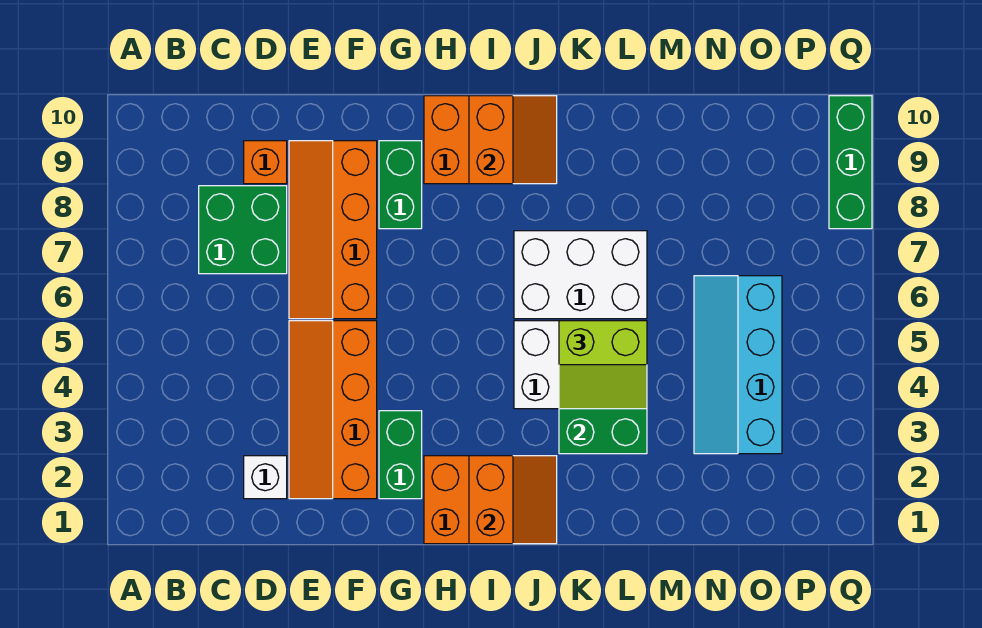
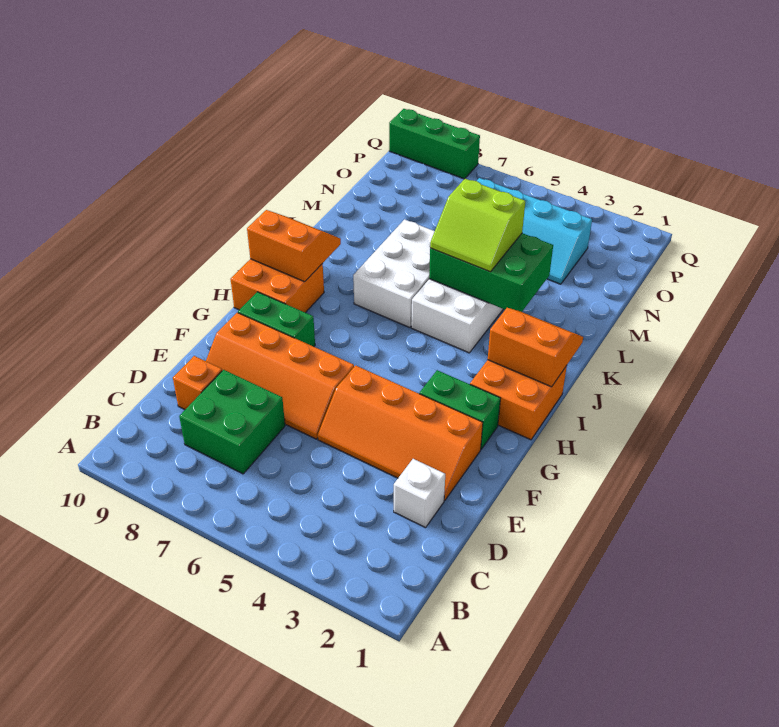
lime 2x2 slope [559,321,647,409] -> lime 2x2 slope turned to [430,178,525,272]

